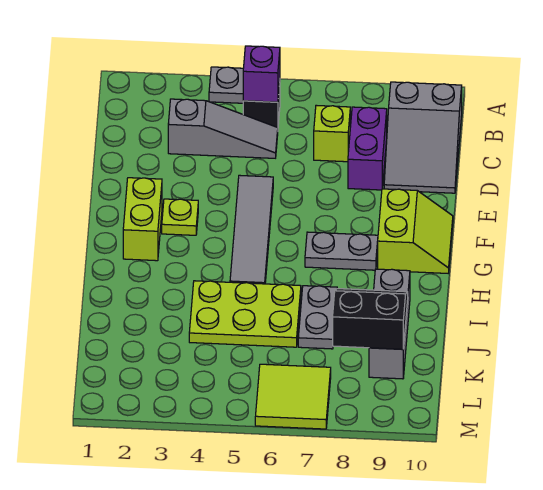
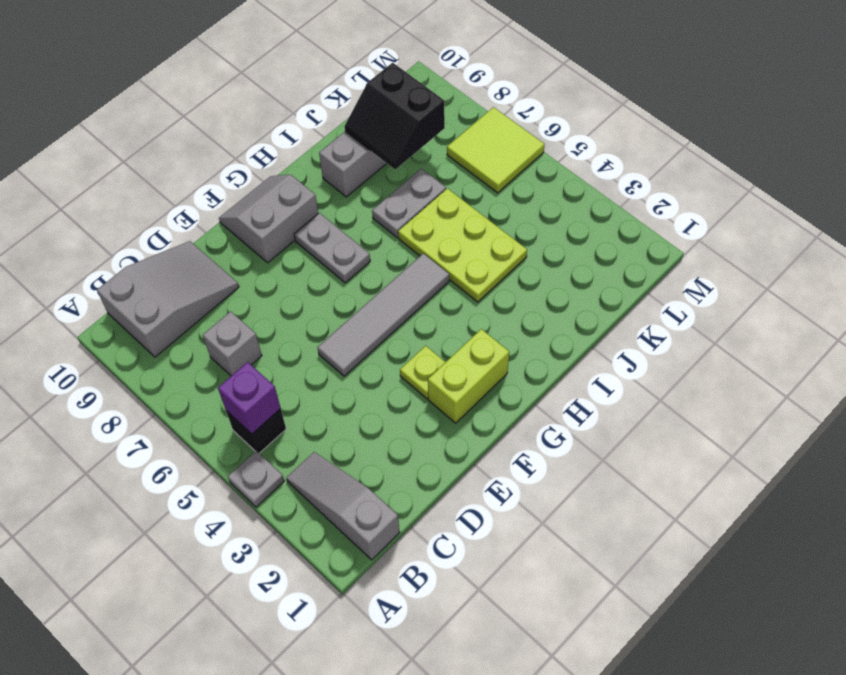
grey 1x3 slope [168,99,278,158] -> grey 1x3 slope moved to [286,452,400,560]
lime 1x1 brick [314,105,350,162] -> grey 1x1 brick [203,311,262,376]
purple 1x2 brick [348,107,387,190] -> none
lime 2x2 slope [378,189,453,273] -> grey 2x2 slope [219,175,318,263]

